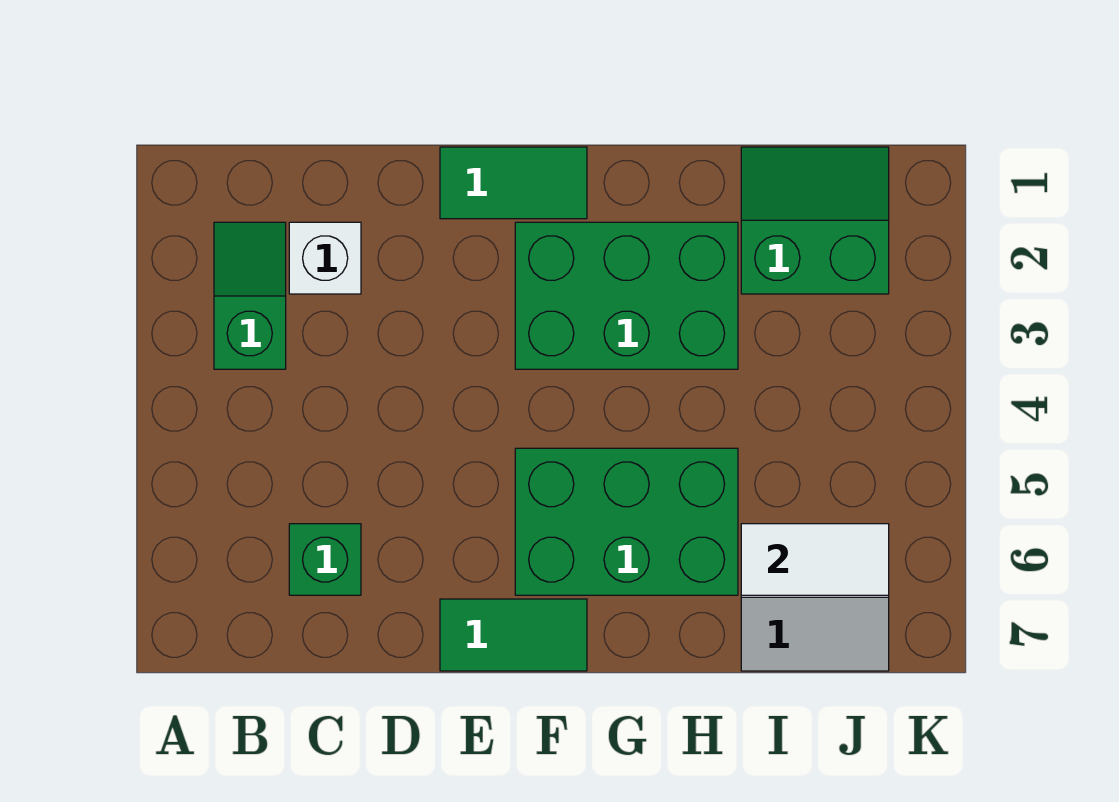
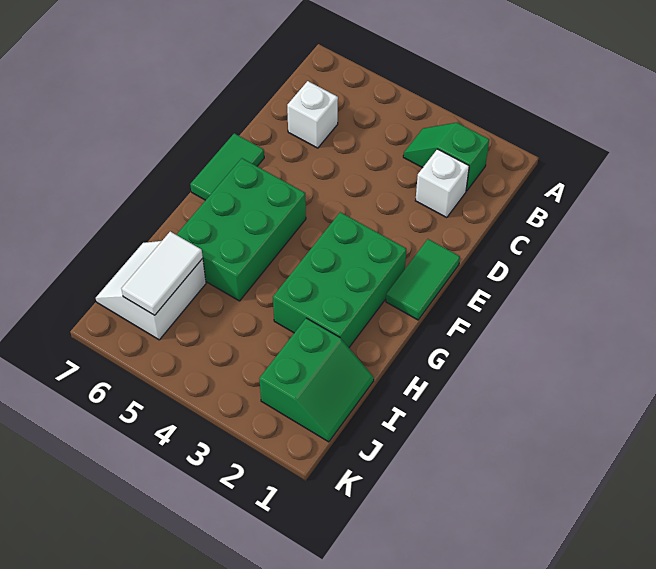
green 1x2 slope [214,222,286,369] -> green 1x2 slope turned to [403,123,489,191]
green 1x1 brick [289,524,361,595] -> white 1x1 brick [287,81,338,148]

